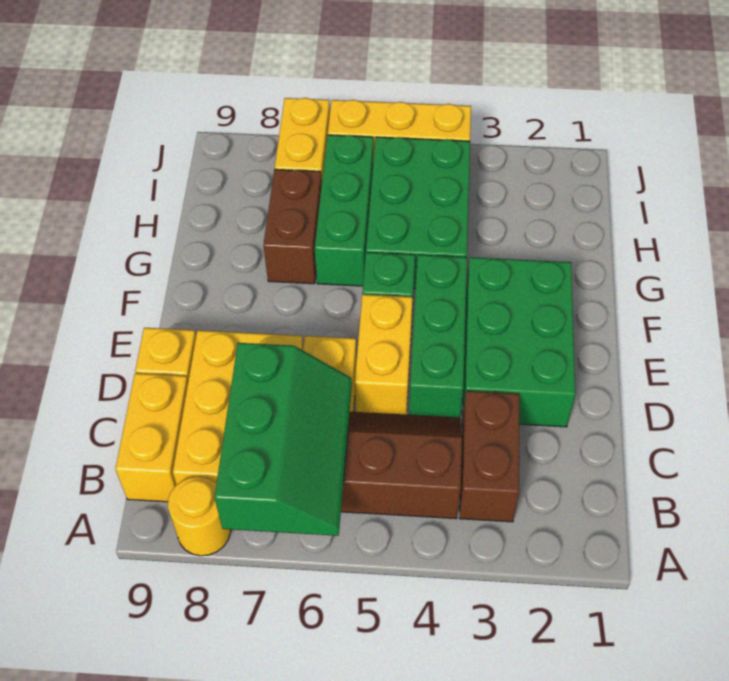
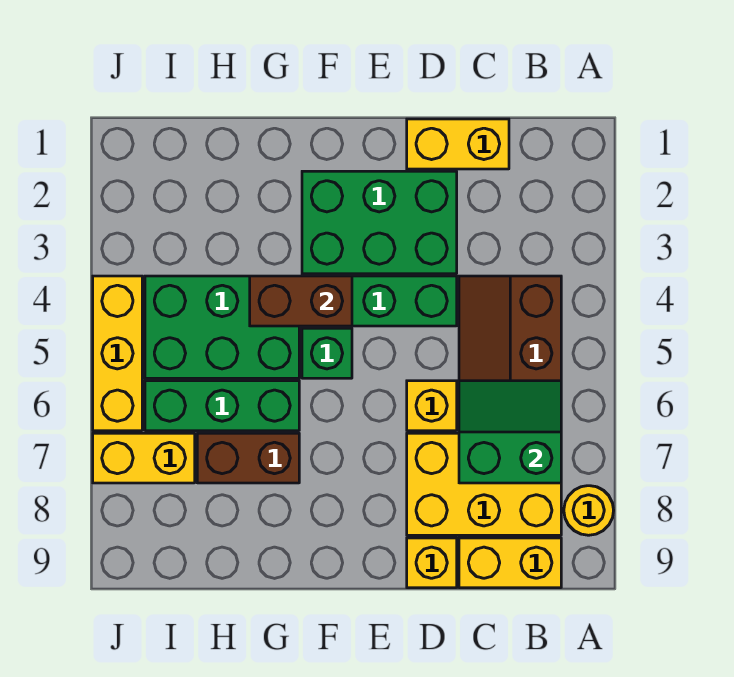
green 2x3 slope [215,343,352,536] -> green 2x2 slope [459,381,561,483]
brown 1x2 brick [460,391,519,522] -> brown 1x2 brick moved to [250,276,352,326]
yellow 1x2 brick [355,294,413,415] -> yellow 1x2 brick moved to [407,119,509,169]

